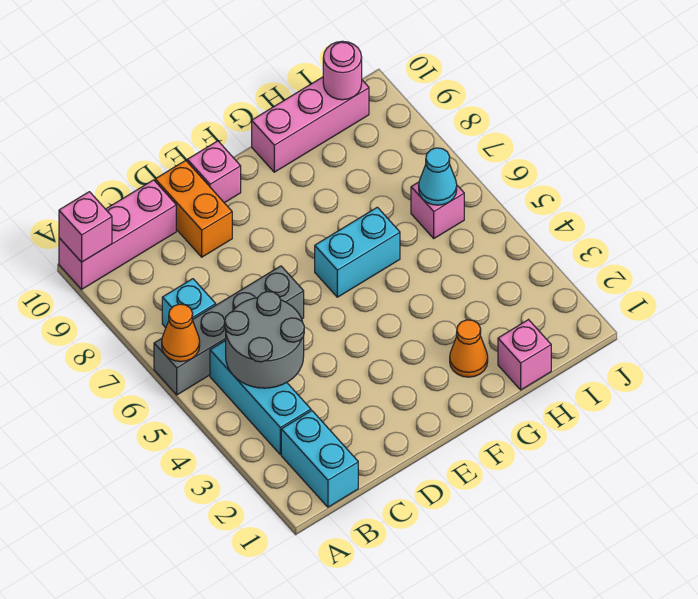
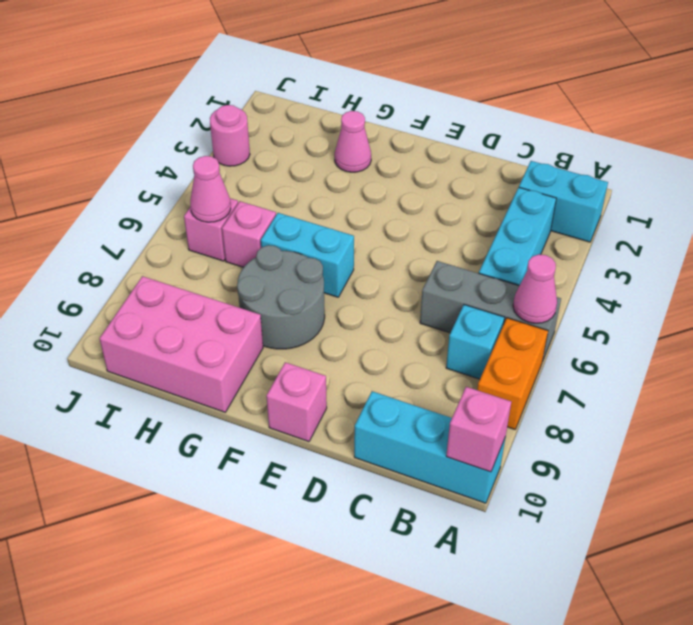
grey 1x4 brick [154,266,304,395] -> grey 1x3 brick [420,261,561,362]
orange 1x1 cone [162,304,200,362] -> pink 1x1 cone [513,254,557,323]
pink 1x3 brick [59,180,176,289] -> cyan 1x3 brick [354,391,505,503]
cyan 1x2 brick [281,411,358,507] -> cyan 1x2 brick turned to [519,161,608,242]
grey 2x2 round brick [225,292,304,388] -> grey 2x2 round brick moved to [237,245,325,349]
orange 1x2 brick [155,160,232,257] -> orange 1x2 brick moved to [477,318,548,429]
orange 1x1 cone [450,320,488,377] -> pink 1x1 cone [335,111,371,172]
pink 1x3 brick [252,77,369,172] -> pink 2x3 brick [99,276,263,412]
pink 1x1 brick [498,320,551,390] -> pink 1x1 brick moved to [222,201,276,267]
cyan 1x1 cone [419,148,457,205] -> pink 1x1 cone [190,156,231,222]
pink 1x1 round brick [323,41,362,100] -> pink 1x1 round brick moved to [210,105,250,166]

